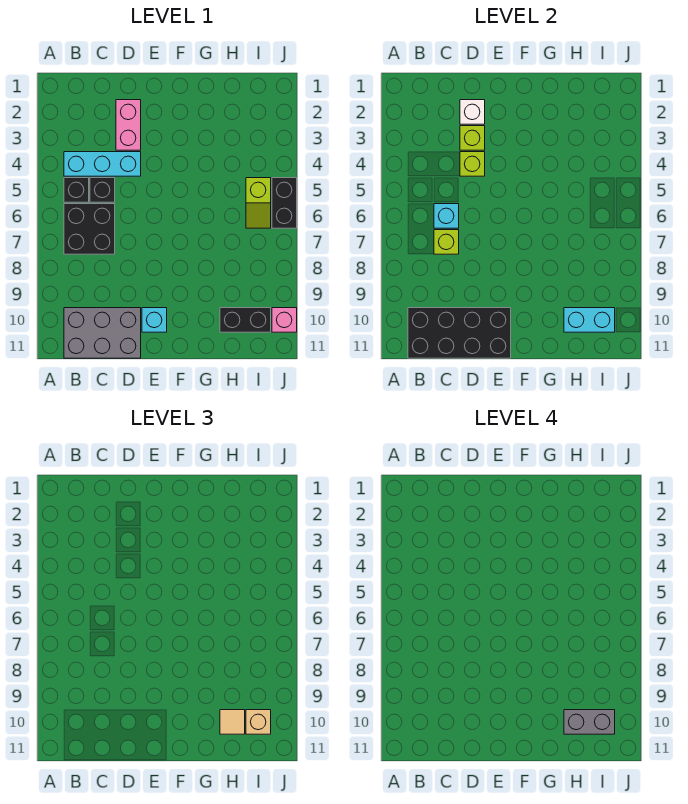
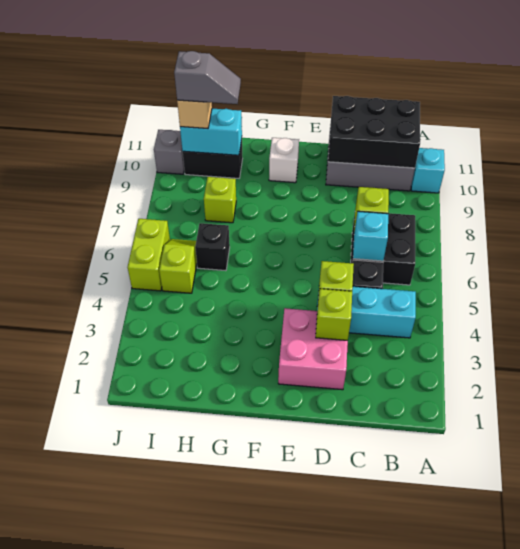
black 1x1 brick [64,178,89,202] -> black 1x1 brick moved to [195,223,230,271]
black 2x4 brick [408,308,511,358] -> black 2x3 brick [328,96,420,168]
pink 1x2 brick [116,100,141,150] -> pink 2x2 brick [278,308,348,390]
white 1x1 brick [460,100,485,124] -> white 1x1 brick moved to [269,138,299,183]
cyan 1x1 brick [142,308,167,332] -> cyan 1x1 brick moved to [411,148,445,193]
none -> lime 1x1 brick [204,177,236,223]
tan 1x1 tile [220,710,245,734] -> none
grey 1x2 brick [564,710,615,734] -> grey 1x2 slope [174,51,241,104]
black 1x2 brick [272,178,297,228] -> lime 1x2 brick [128,219,170,291]
pink 1x1 brick [272,308,297,332] -> grey 1x1 brick [154,130,184,174]

